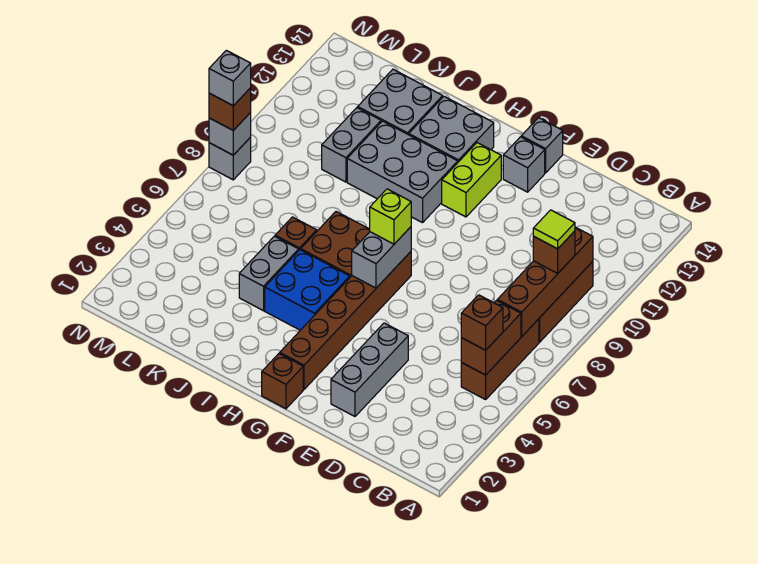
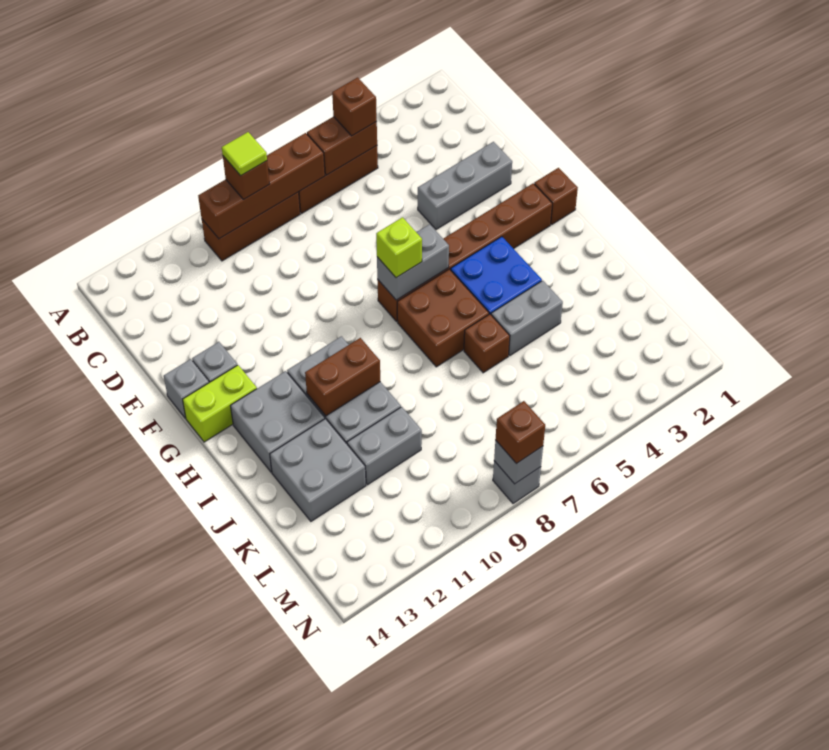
lime 1x2 brick [442,143,501,217] -> lime 1x2 brick moved to [183,365,257,442]
none -> brown 1x2 brick [305,338,380,416]
grey 1x1 brick [209,50,251,106] -> none

